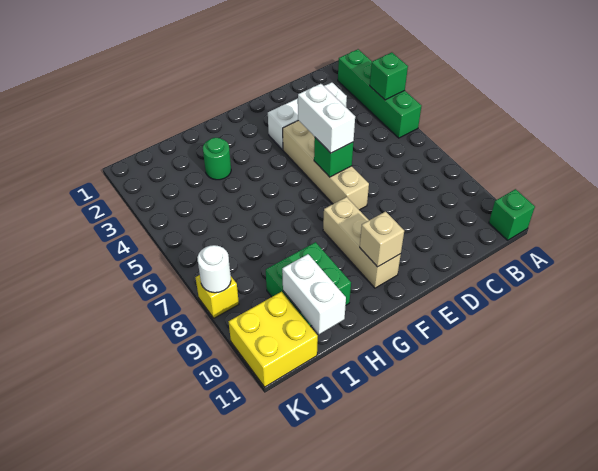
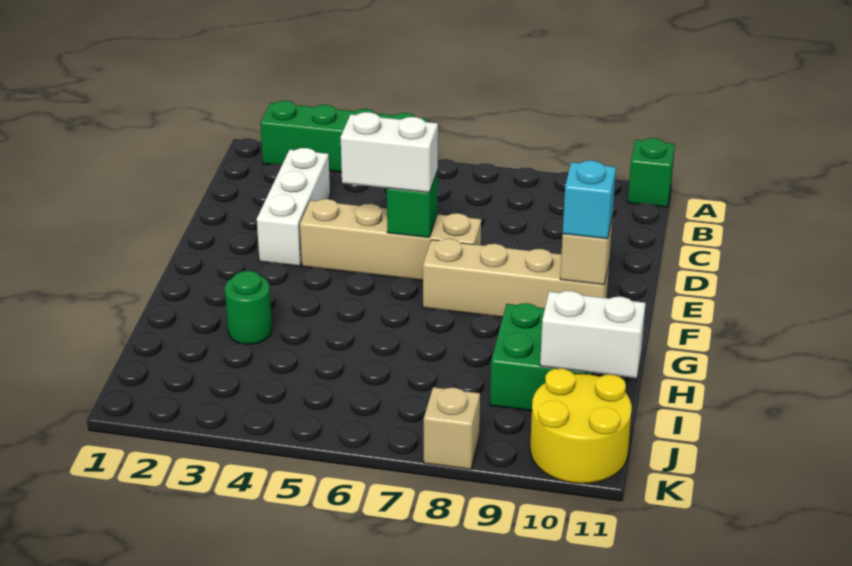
green 1x1 brick [370,52,408,100] -> none
tan 1x3 brick [323,197,401,288] -> tan 1x4 brick [423,239,609,317]
none -> cyan 1x1 brick [563,161,616,239]
yellow 2x2 brick [229,292,318,387] -> yellow 2x2 round brick [530,368,632,484]
yellow 1x1 brick [196,275,239,318] -> tan 1x1 brick [424,387,480,470]
white 1x1 round brick [197,245,231,293] -> none

